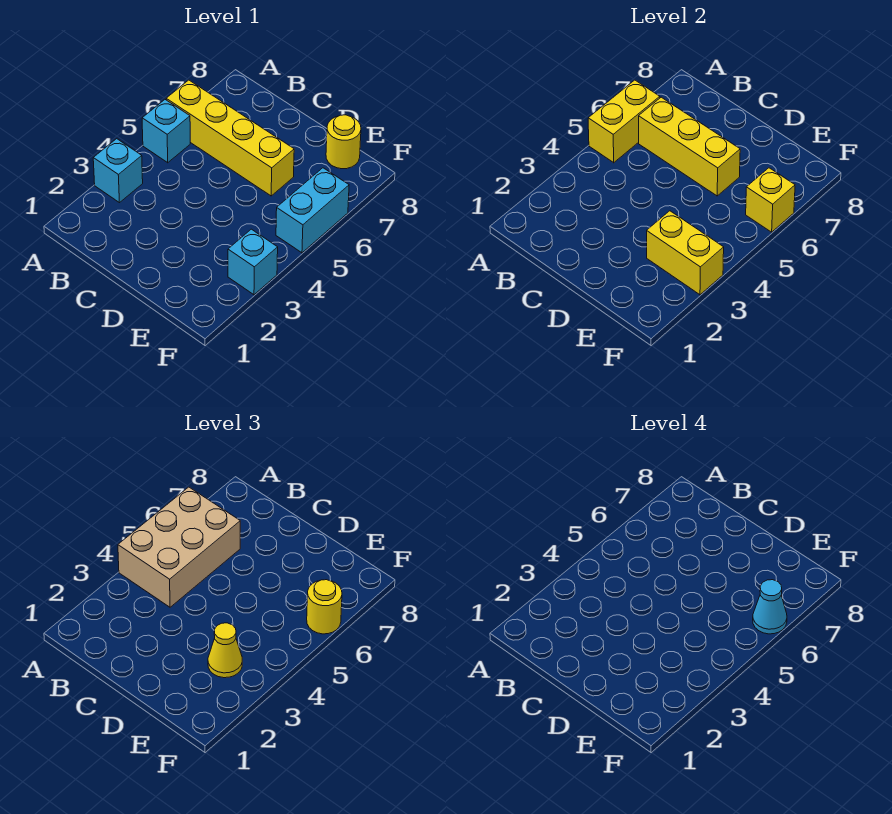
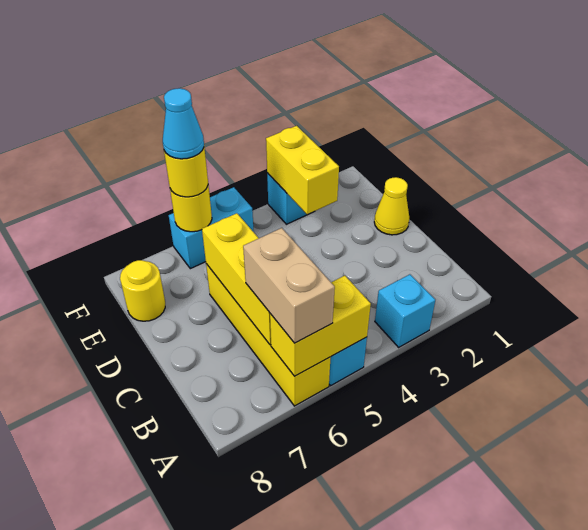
tan 2x3 brick [118,487,240,607] -> tan 1x2 brick [243,228,335,343]
yellow 1x1 cone [208,623,242,678] -> yellow 1x1 cone moved to [374,177,409,235]
yellow 1x1 brick [746,168,795,232] -> yellow 1x1 round brick [170,185,212,232]

